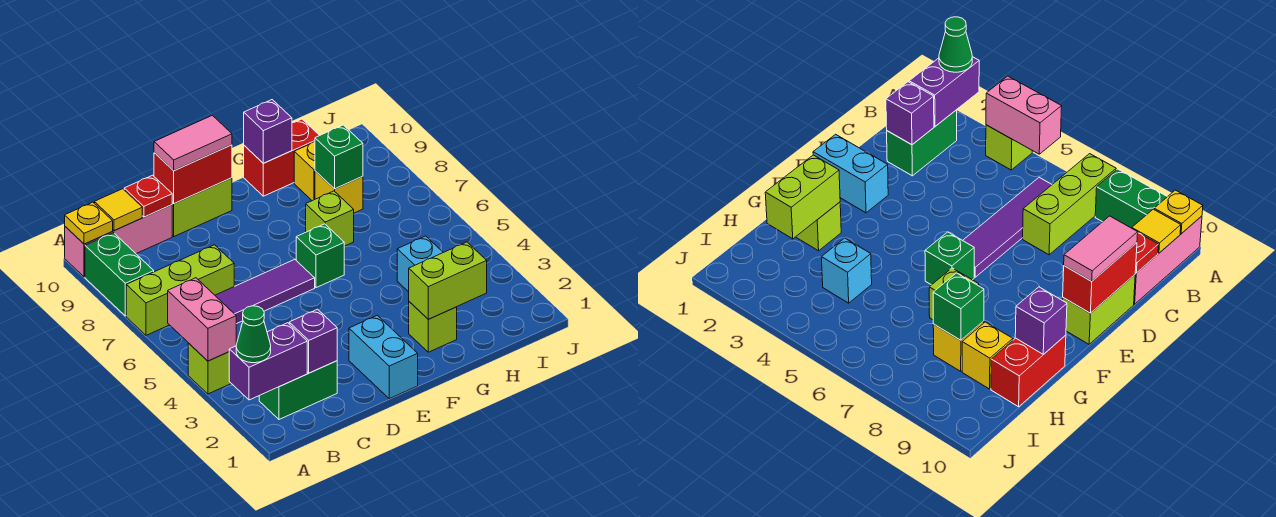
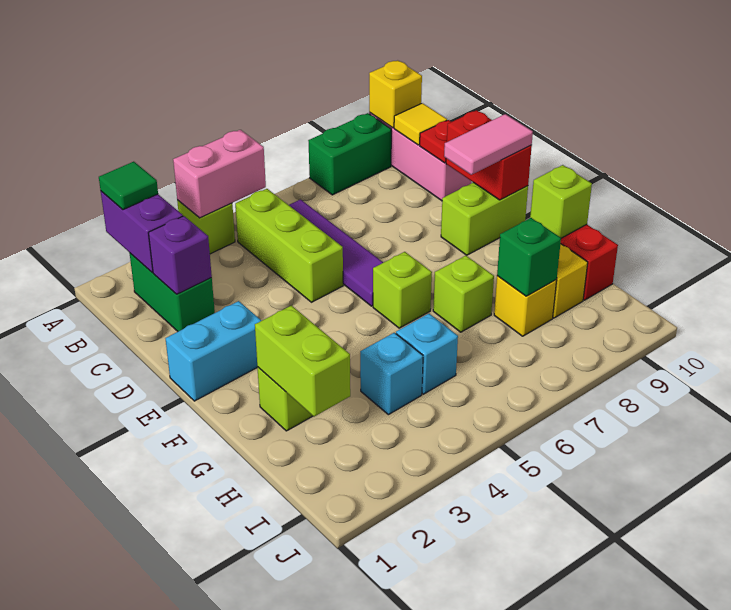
green 1x1 cone [236,306,271,363] -> green 1x1 tile [99,162,158,210]
lime 1x3 brick [126,245,234,335] -> lime 1x3 brick moved to [235,189,343,302]
yellow 1x1 plate [65,202,113,244] -> yellow 1x1 brick [369,60,422,128]
lime 1x2 brick [172,178,232,236] -> lime 1x2 brick turned to [441,182,528,255]
pink 1x2 tile [154,115,232,171] -> pink 1x2 tile turned to [444,114,533,175]
green 1x1 brick [296,224,344,288] -> lime 1x1 brick [373,252,432,328]
purple 1x1 brick [244,100,292,163] -> lime 1x1 brick [530,165,592,238]
none -> cyan 1x1 brick [396,314,458,394]

